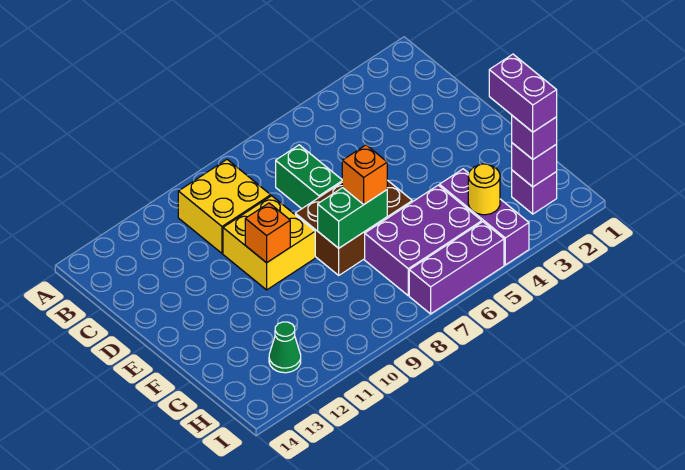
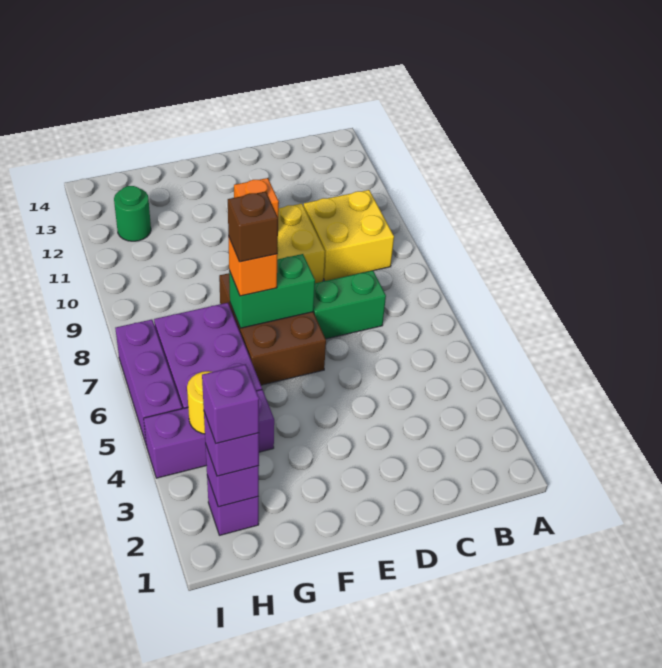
green 1x2 brick [318,188,387,248] -> green 1x2 brick turned to [229,254,315,328]
none -> brown 1x1 brick [228,191,278,262]
purple 1x2 brick [489,54,557,132] -> purple 1x1 brick [202,364,259,443]
green 1x1 cone [269,322,301,373] -> green 1x1 round brick [114,186,151,241]

